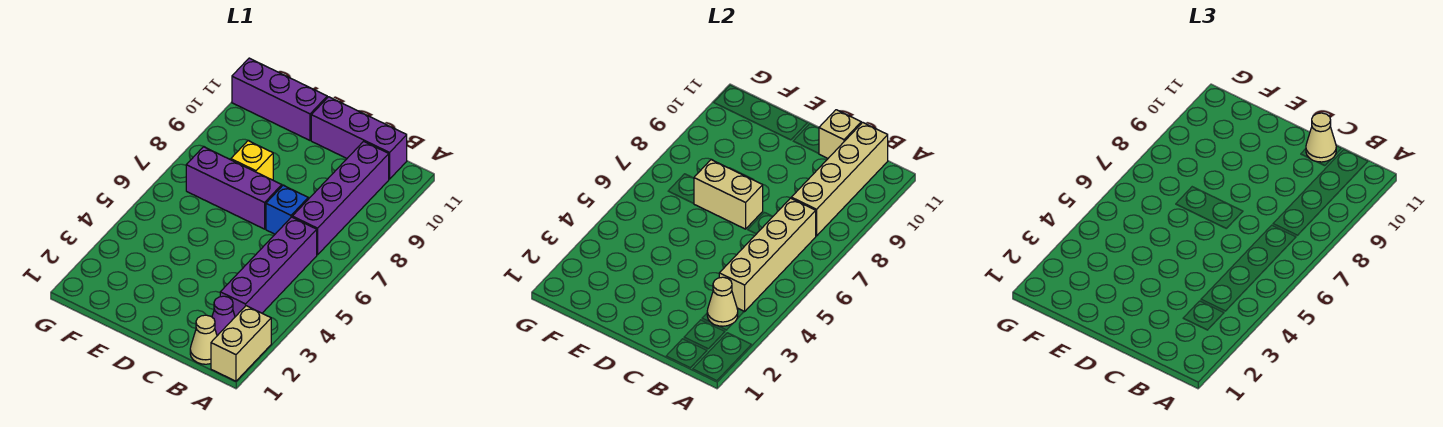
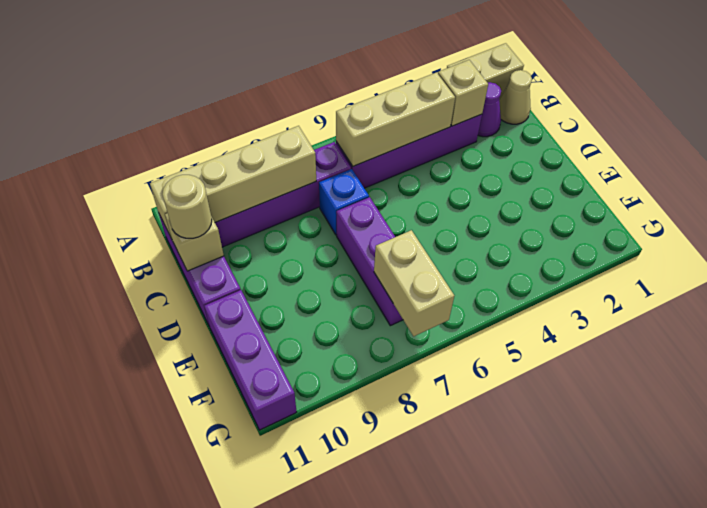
tan 1x1 cone [707,277,738,326] -> tan 1x1 brick [438,60,488,126]
tan 1x4 brick [719,198,816,312] -> tan 1x3 brick [336,73,455,166]
tan 1x1 cone [1306,113,1336,162] -> tan 1x1 round brick [162,175,212,238]
tan 1x2 brick [694,160,763,229] -> tan 1x2 brick moved to [374,230,454,336]
yellow 1x1 brick [231,141,273,180] -> none

